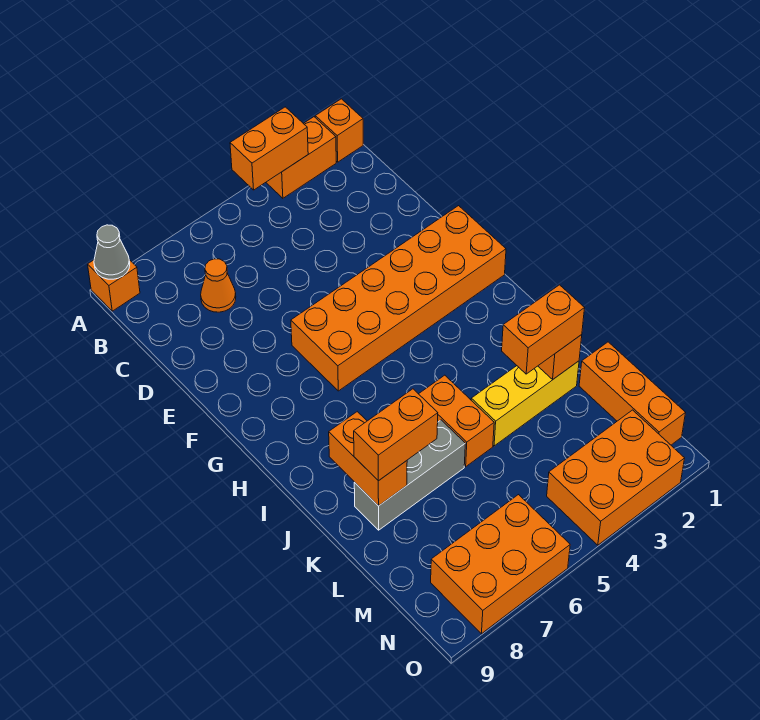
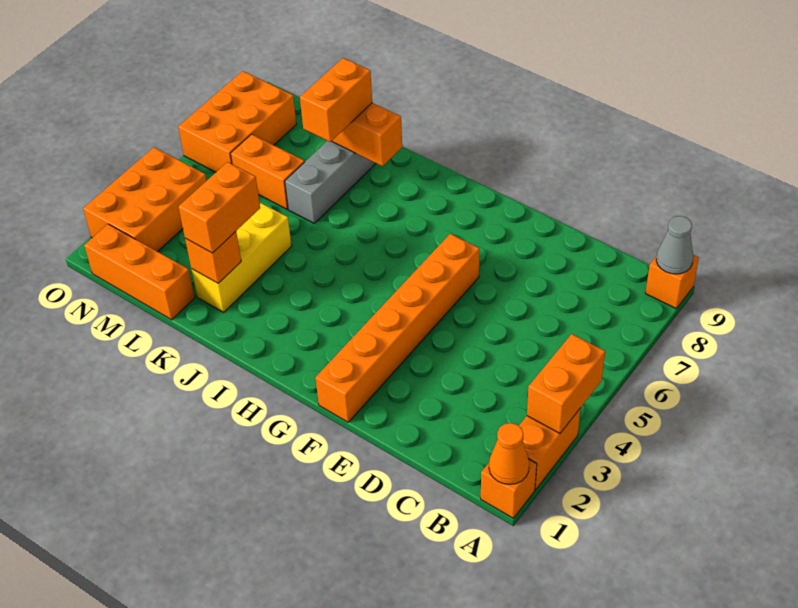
orange 1x1 cone [201,259,236,312] -> orange 1x1 cone moved to [489,423,529,484]
orange 2x6 brick [291,206,506,391] -> orange 1x6 brick [316,234,479,422]
orange 1x2 brick [419,375,494,467] -> orange 1x2 brick moved to [231,134,304,209]

